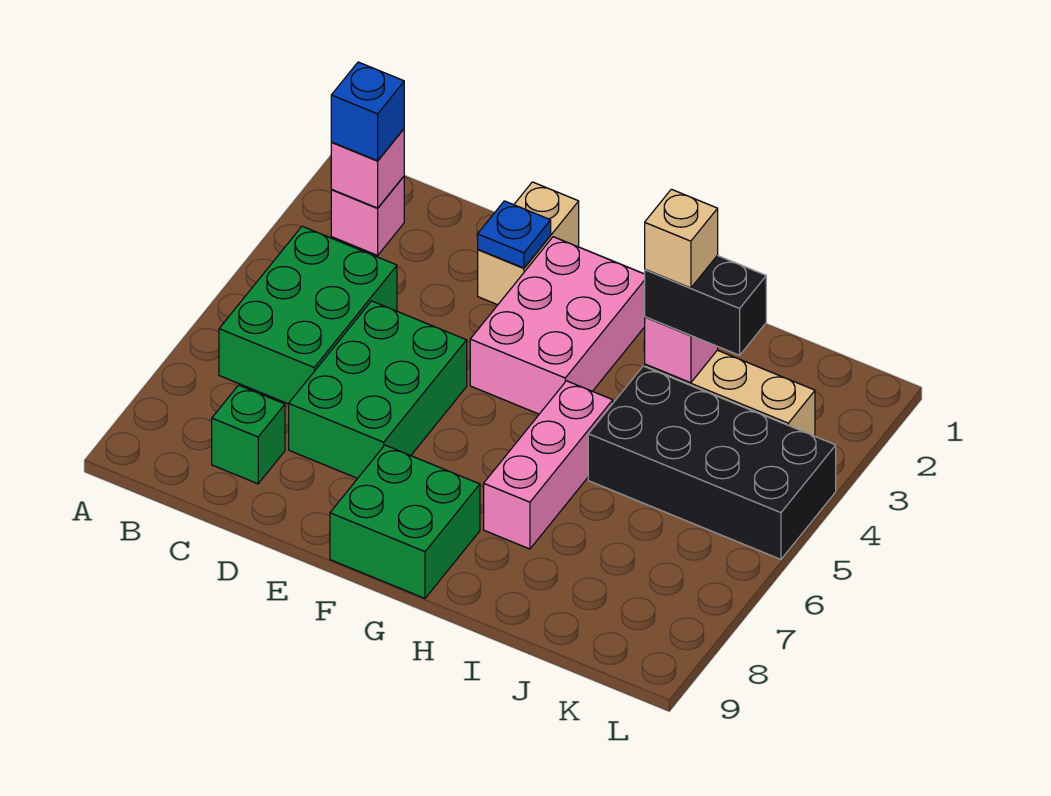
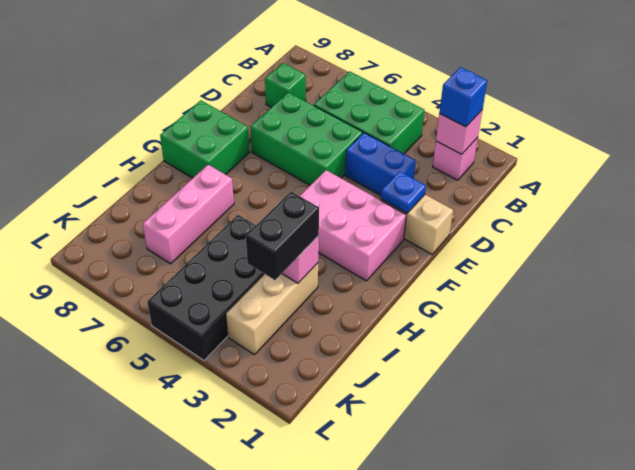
none -> blue 1x2 brick [345,133,416,196]
pink 1x3 brick [484,381,613,549] -> pink 1x3 brick turned to [143,165,234,264]
tan 1x1 brick [645,189,718,288] -> none

